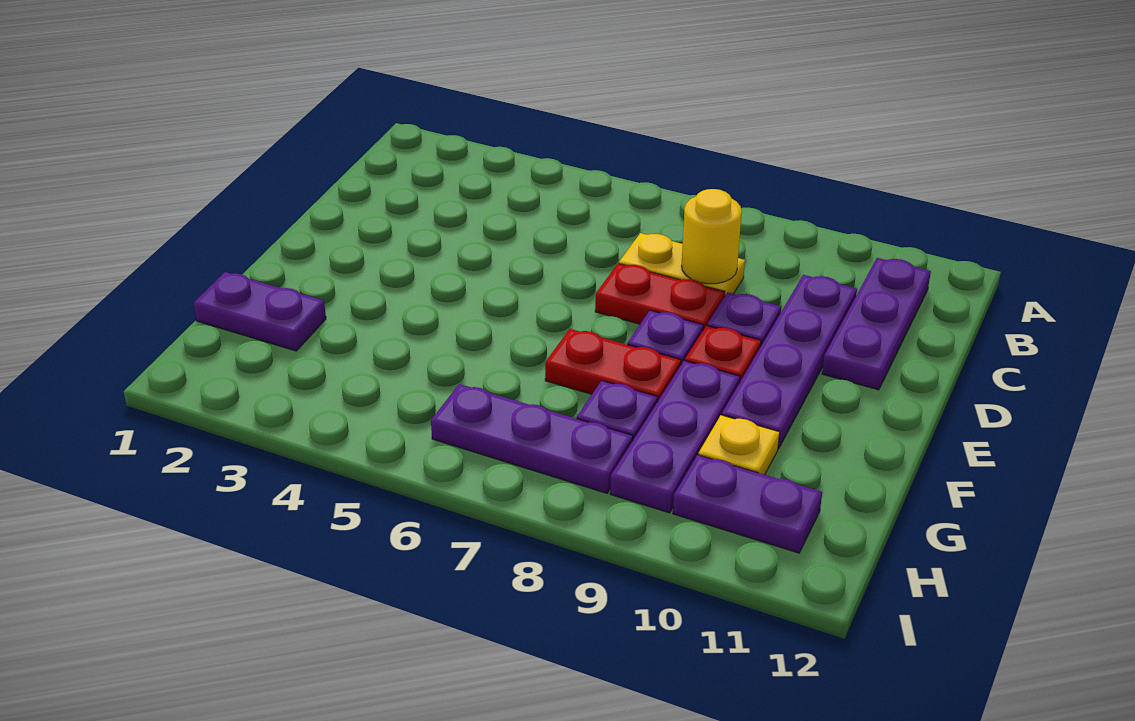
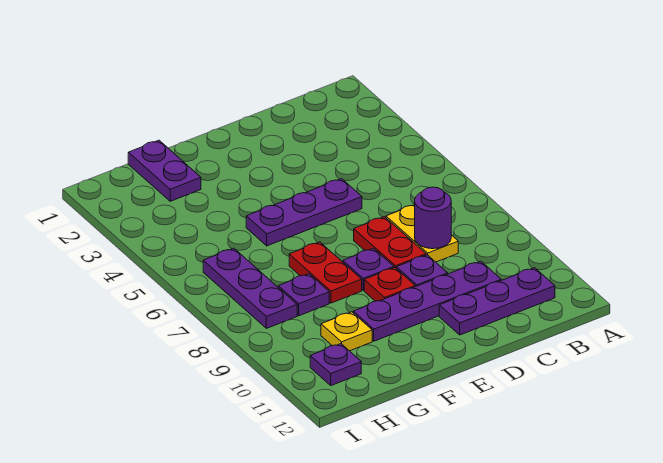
yellow 1x1 round brick [682,189,742,284] -> purple 1x1 round brick [415,187,451,249]
purple 1x3 plate [610,361,740,513] -> purple 1x3 plate moved to [246,179,362,246]
purple 1x2 plate [673,455,822,553] -> purple 1x1 plate [310,344,361,385]

